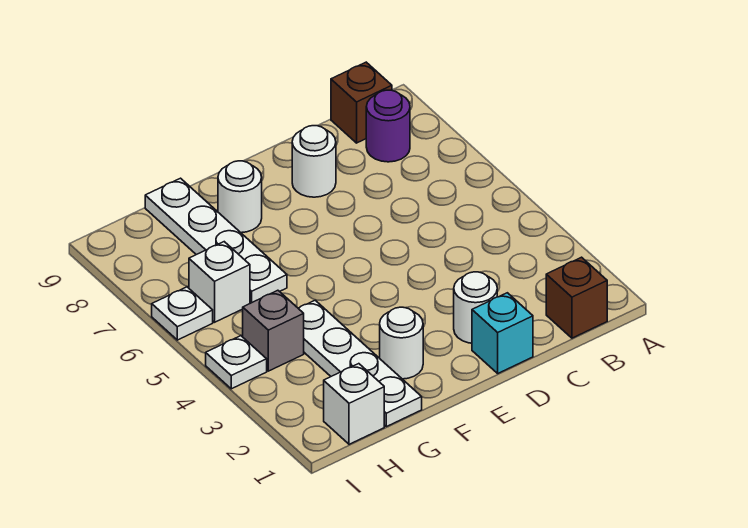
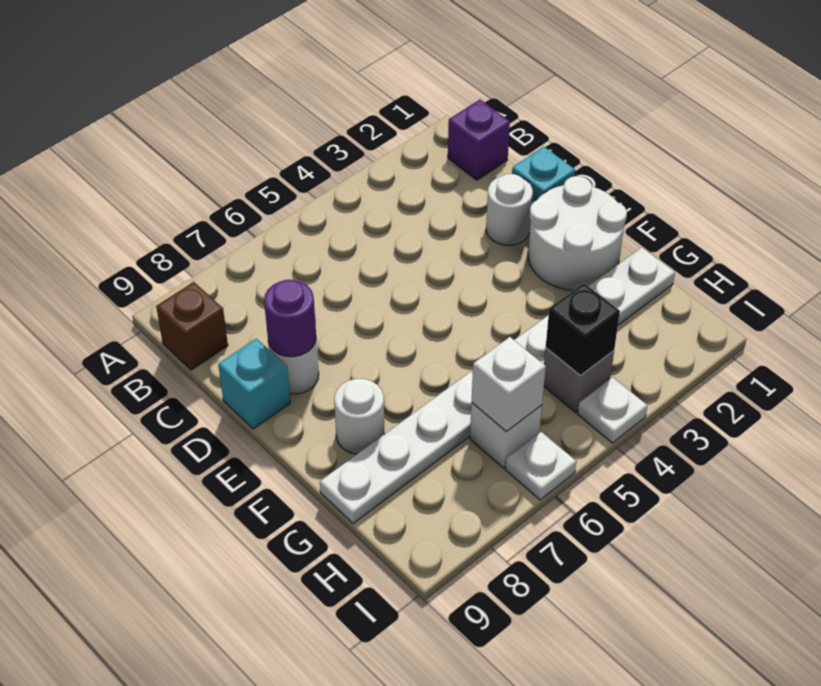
brown 1x1 brick [546,257,607,338] -> purple 1x1 brick [448,100,510,180]
purple 1x1 round brick [366,90,410,162] -> purple 1x1 round brick moved to [264,280,316,357]
none -> cyan 1x1 brick [218,339,290,429]
white 1x1 round brick [380,307,423,379] -> white 2x2 round brick [528,176,627,290]
white 1x1 brick [324,364,384,444] -> white 1x1 brick moved to [472,337,546,432]
none -> black 1x1 brick [546,283,620,376]

